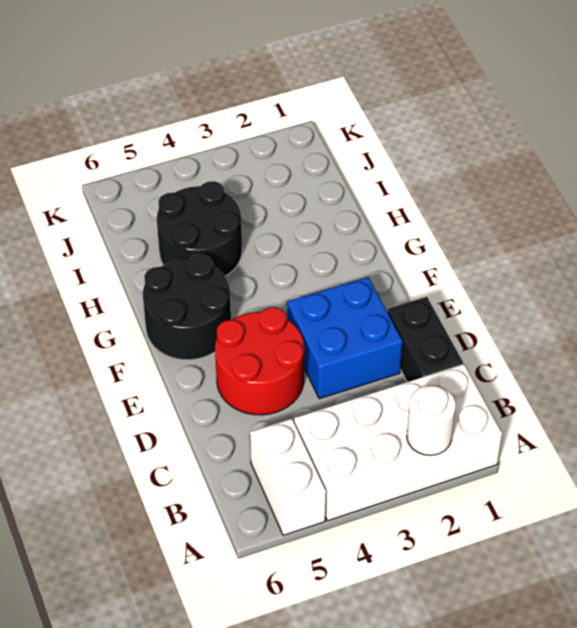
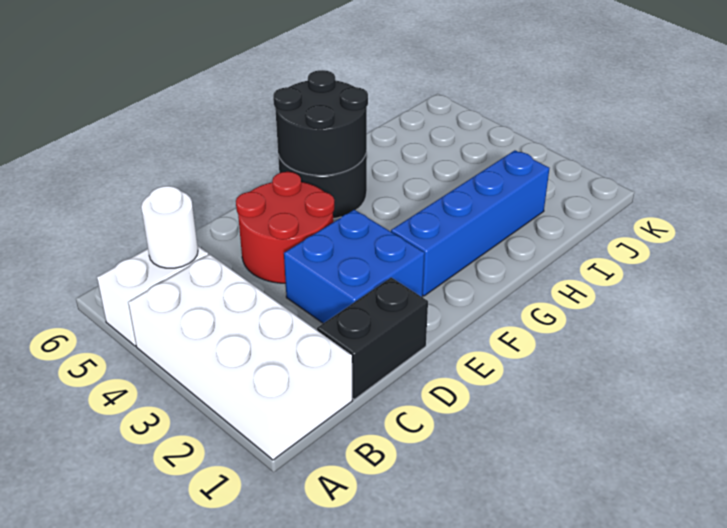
white 1x1 round brick [407,385,456,455] -> white 1x1 round brick moved to [141,186,198,268]
none -> blue 1x4 brick [391,150,550,296]
black 2x2 round brick [157,181,242,276] -> black 2x2 round brick moved to [273,70,368,175]

